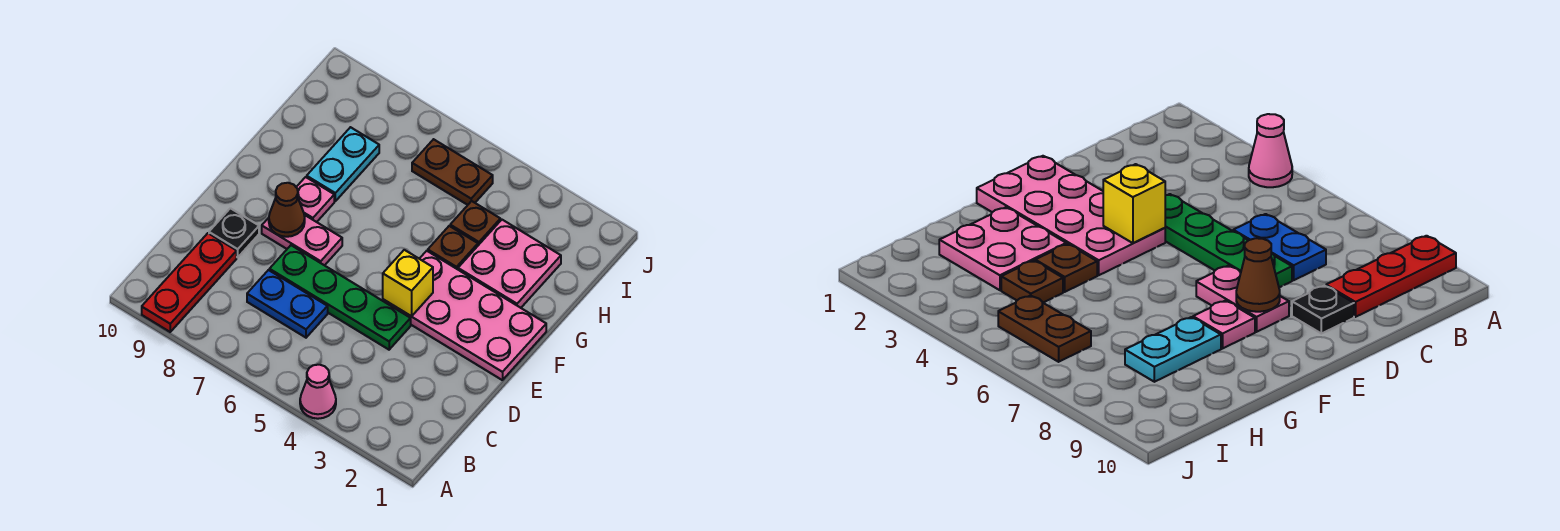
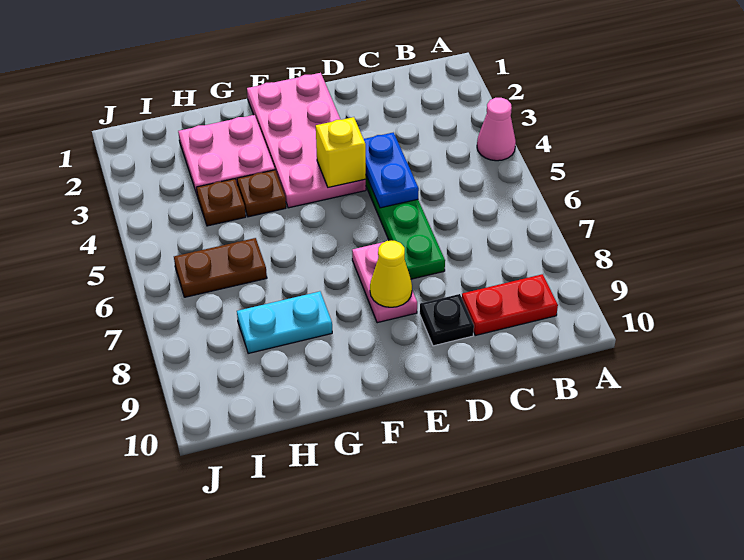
red 1x3 plate [142,233,237,332] -> red 1x2 plate [462,274,558,335]
blue 1x2 plate [247,270,328,338] -> blue 1x2 plate moved to [364,133,419,208]
brown 1x1 cone [269,183,305,237] -> yellow 1x1 cone [370,241,412,307]
pink 1x1 plate [296,177,334,222] -> none
brown 1x2 plate [412,139,493,205] -> brown 1x2 plate turned to [174,238,267,297]

